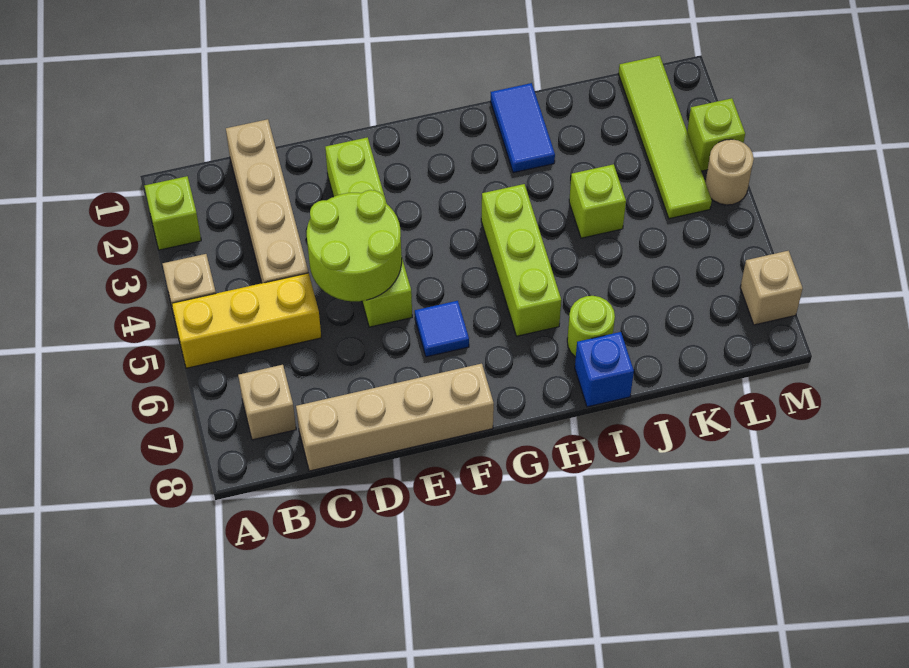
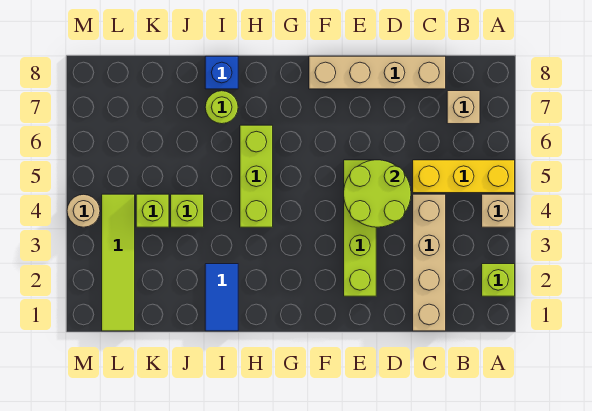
blue 1x1 tile [415,301,469,357] -> none
lime 1x1 brick [687,98,745,171] -> lime 1x1 brick moved to [136,194,169,227]
tan 1x1 brick [740,251,803,325] -> none

